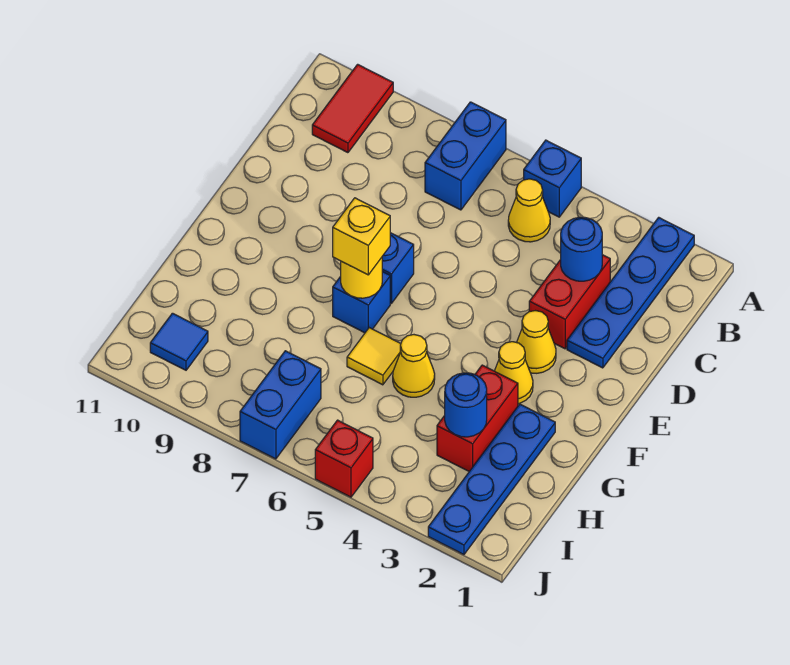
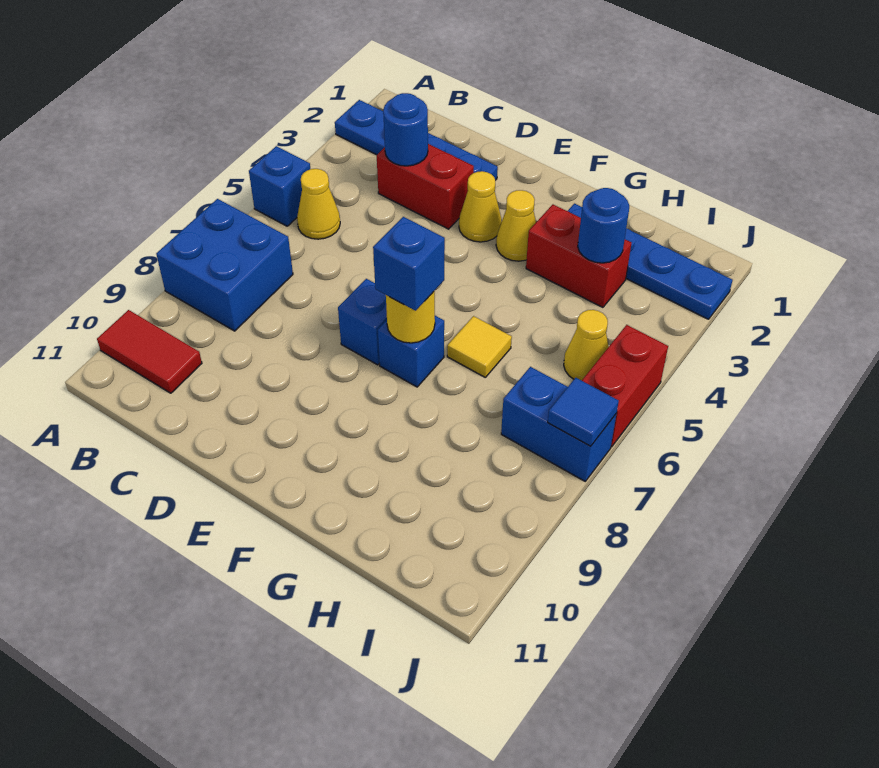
blue 1x2 brick [425,102,506,210] -> blue 2x2 brick [156,199,293,331]
yellow 1x1 brick [333,198,390,275] -> blue 1x1 brick [373,217,445,311]
yellow 1x1 cone [393,335,435,397] -> yellow 1x1 cone moved to [564,310,609,381]
blue 1x1 tile [150,313,208,370] -> blue 1x1 tile moved to [548,378,619,446]
red 1x1 brick [315,420,373,497] -> red 1x2 brick [582,325,668,447]

